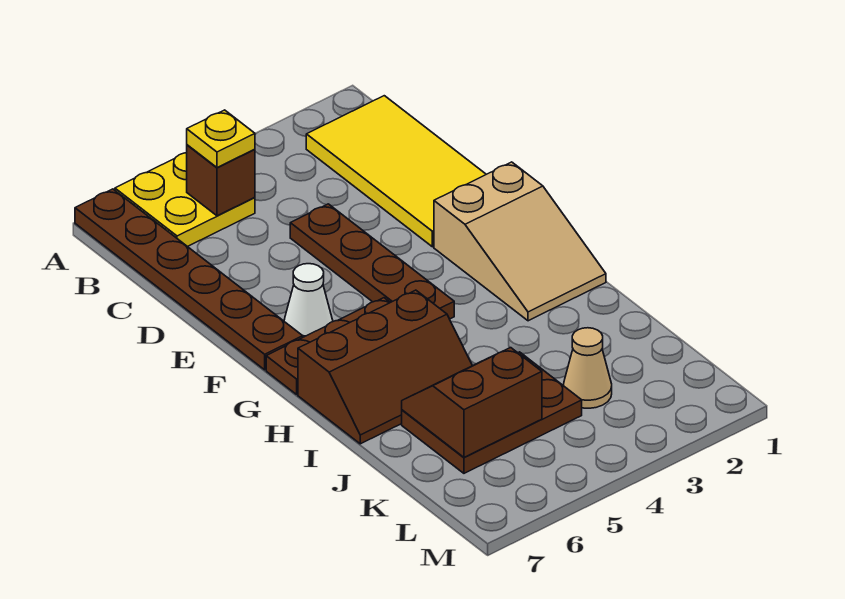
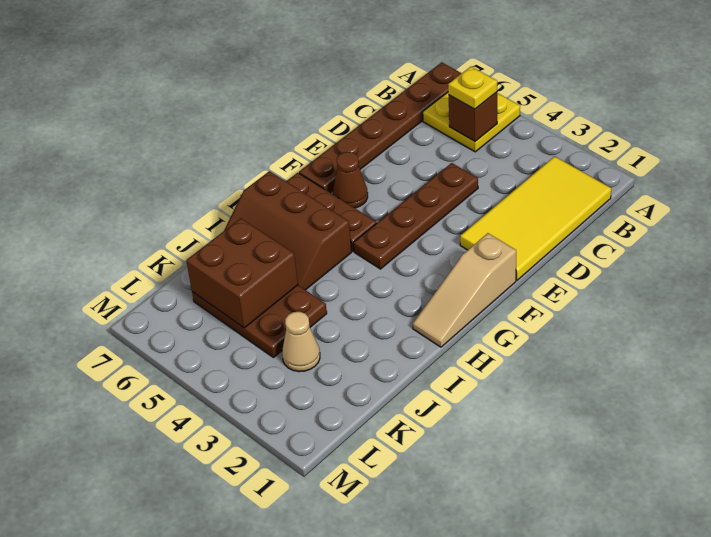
tan 2x3 slope [434,162,606,321] -> tan 1x3 slope [413,233,516,347]
white 1x1 cone [284,264,333,337] -> brown 1x1 cone [333,152,368,208]
brown 2x2 slope [402,348,542,457] -> brown 2x2 brick [186,218,298,328]

